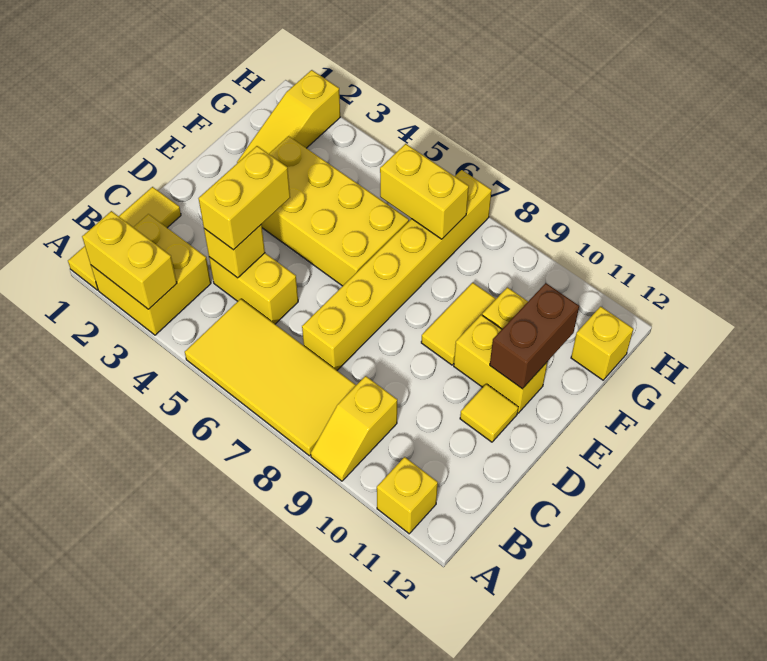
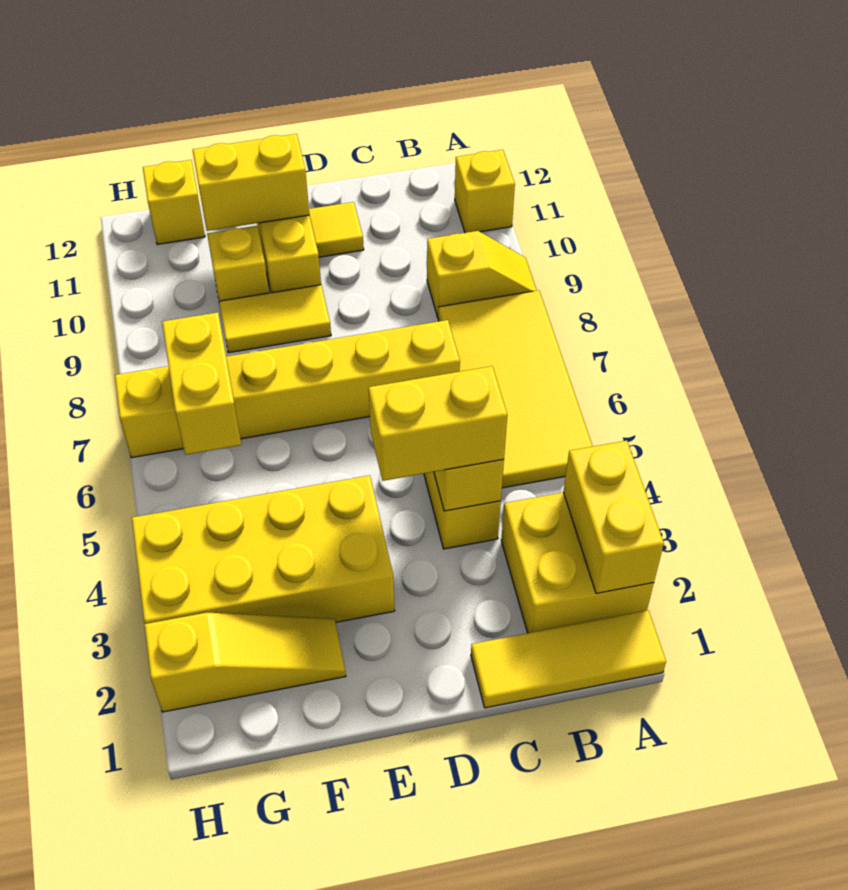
yellow 2x4 brick [261,136,409,286] -> yellow 2x4 brick turned to [132,475,395,624]
brown 1x2 brick [490,283,579,389] -> yellow 1x2 brick [193,134,309,231]

